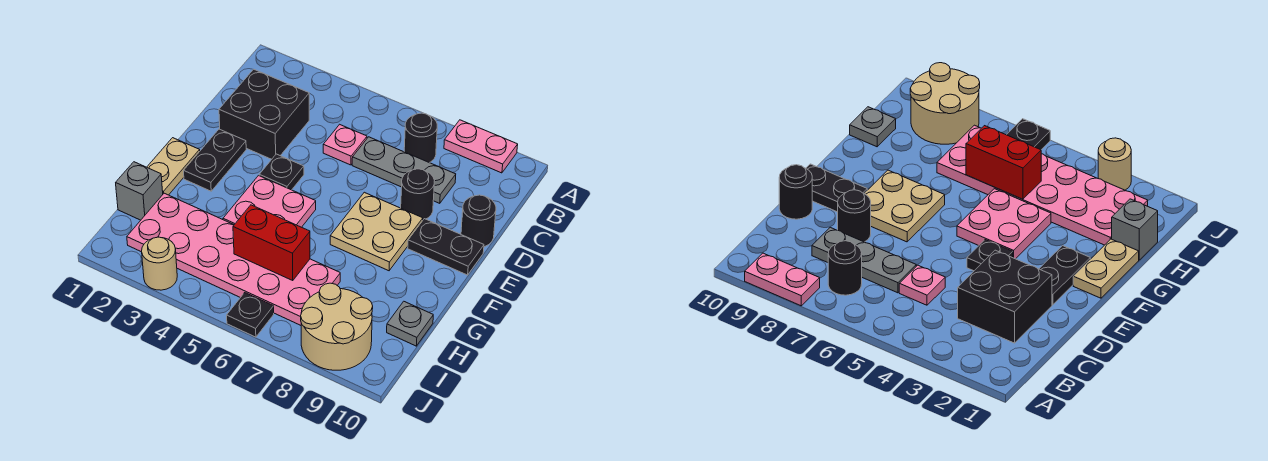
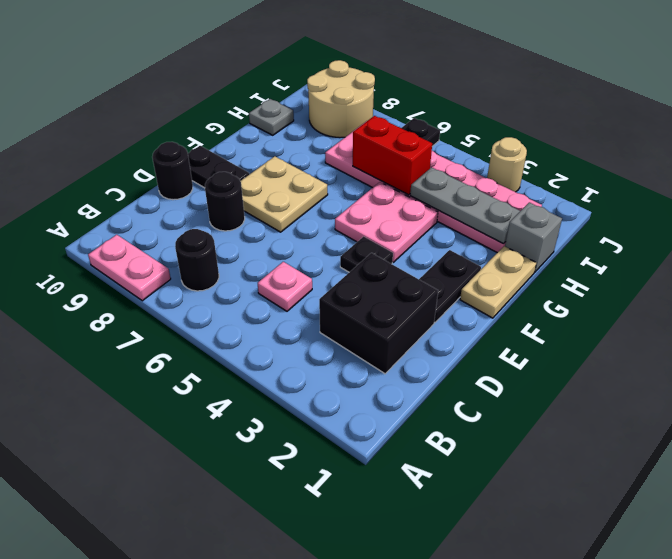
grey 1x3 plate [352,137,456,203] -> grey 1x3 plate moved to [410,167,520,244]

